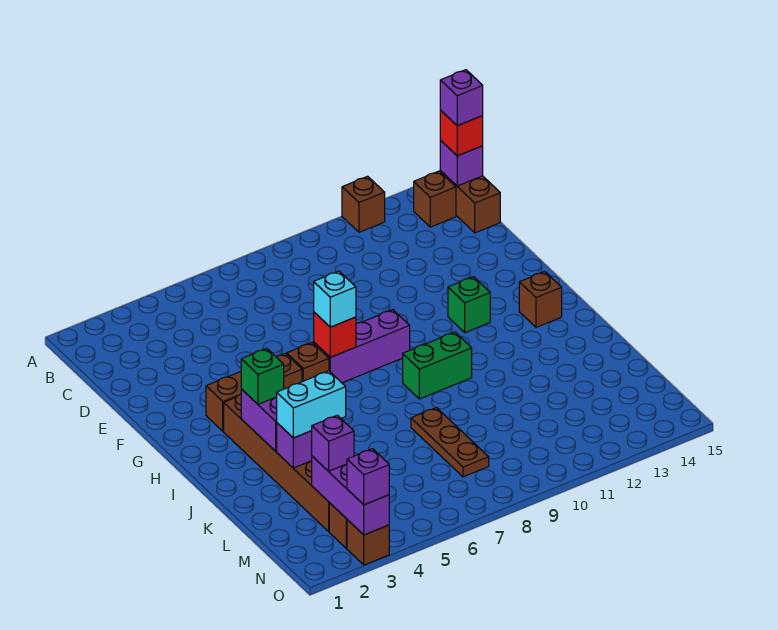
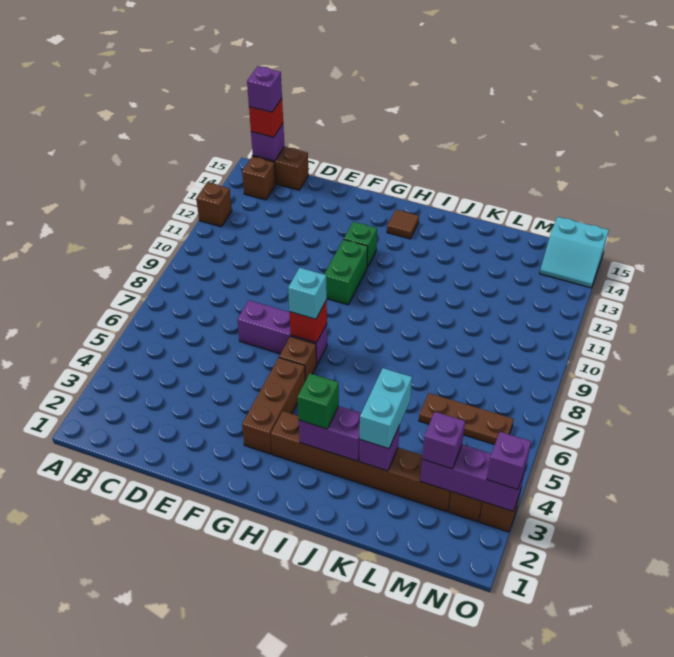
purple 1x3 brick [314,310,410,383] -> purple 1x3 brick turned to [237,300,327,364]
brown 1x1 brick [519,272,562,327] -> brown 1x1 tile [387,210,419,239]
green 1x2 brick [403,332,472,399] -> green 1x2 brick moved to [324,239,368,305]
brown 1x3 plate [411,408,489,477] -> brown 1x3 plate moved to [419,393,514,445]
none -> cyan 2x2 slope [540,217,609,288]

